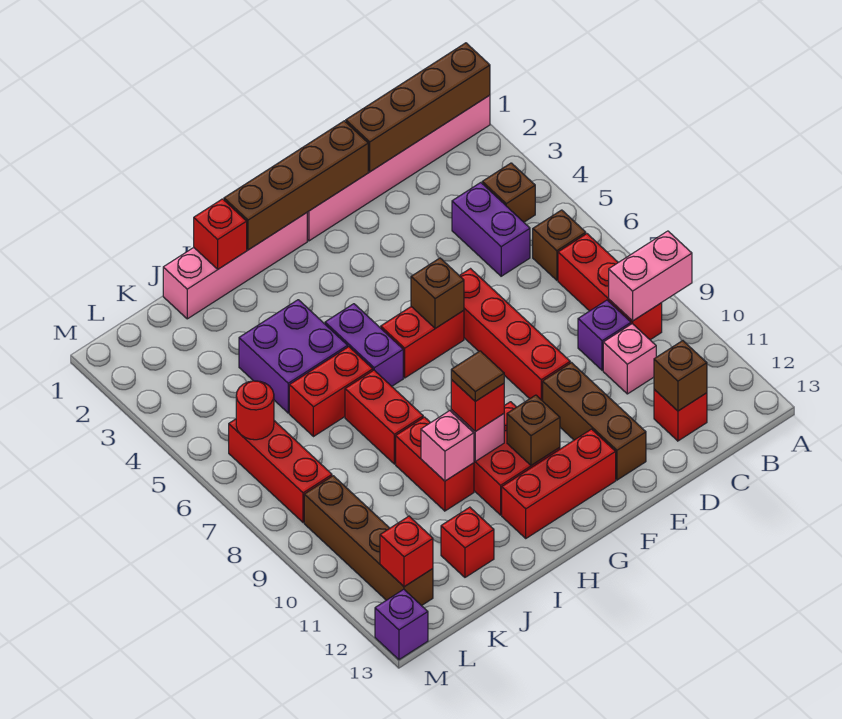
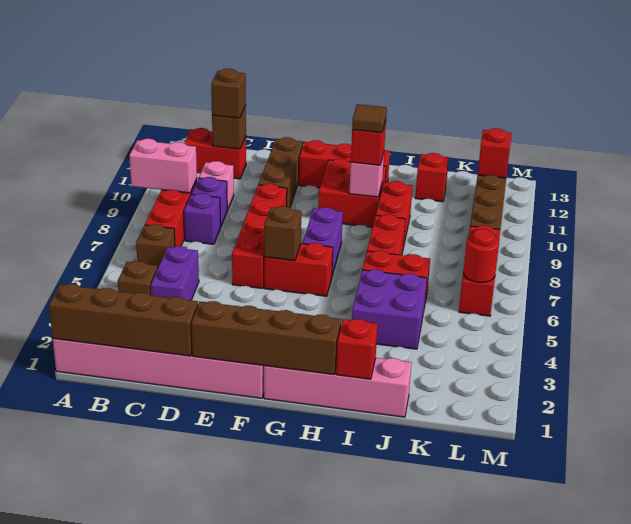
red 1x1 brick [654,389,707,441] -> red 1x2 brick [184,128,246,179]
brown 1x1 brick [507,395,560,465] -> brown 1x1 brick moved to [211,69,246,118]
purple 1x2 brick [325,304,403,386] -> purple 1x2 brick moved to [303,207,343,276]
pink 1x1 brick [421,411,474,481] -> none
purple 1x1 brick [375,589,428,660] -> purple 1x1 brick moved to [184,193,221,244]

